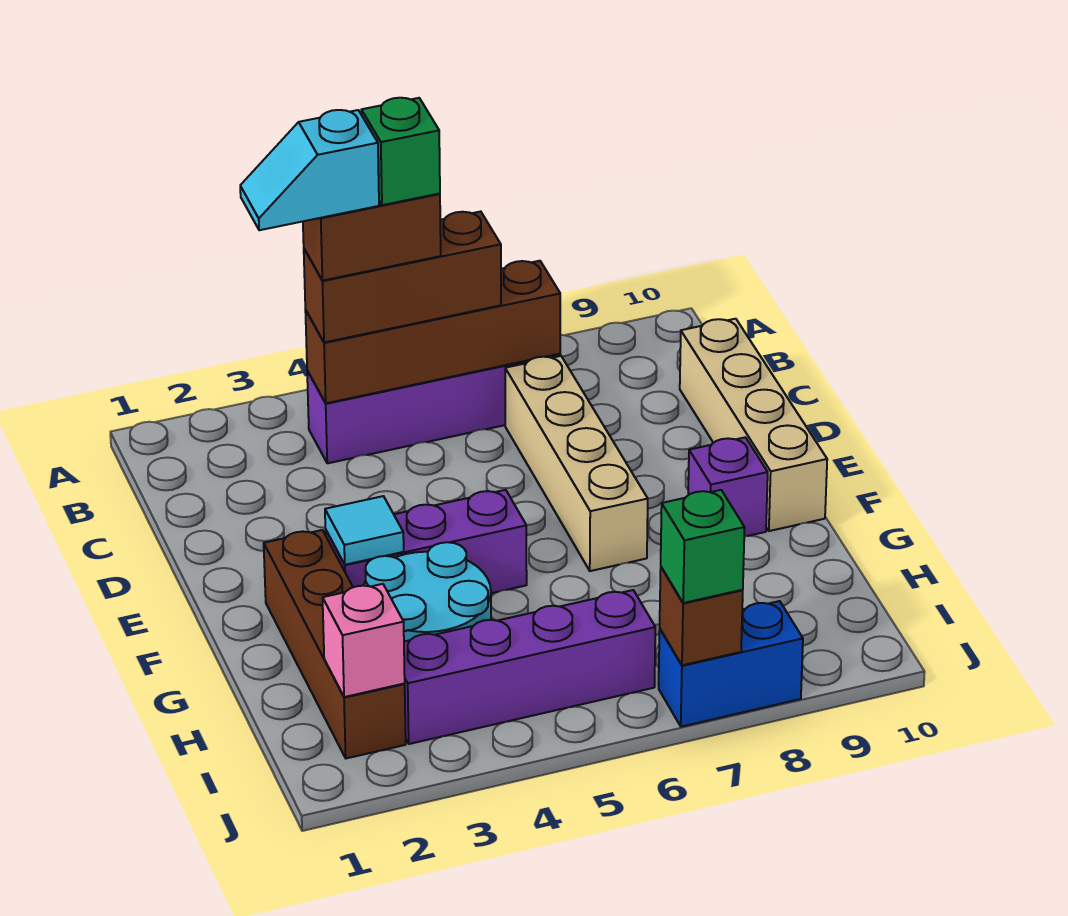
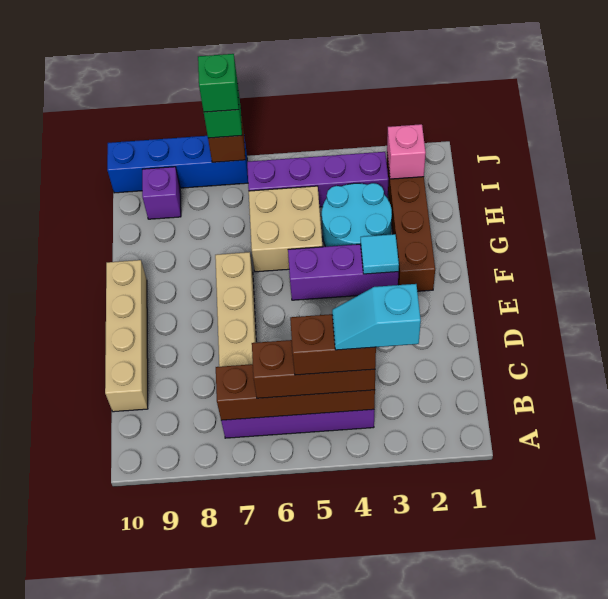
cyan 1x2 slope [240,110,379,230] -> cyan 1x2 slope turned to [332,284,421,350]
green 1x1 brick [361,98,440,205] -> green 1x1 brick moved to [198,54,239,112]
purple 1x1 brick [688,437,768,536] -> purple 1x1 brick moved to [142,167,181,219]
none -> tan 2x2 brick [249,186,322,272]
blue 1x2 brick [659,601,803,727] -> blue 1x4 brick [107,136,248,193]

